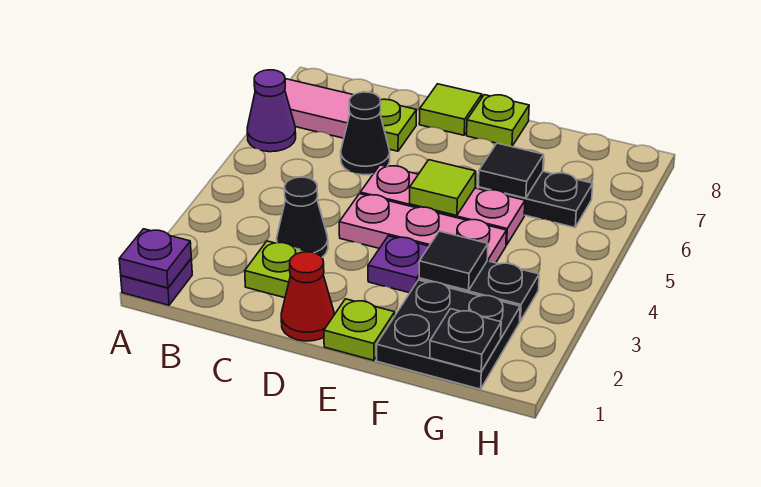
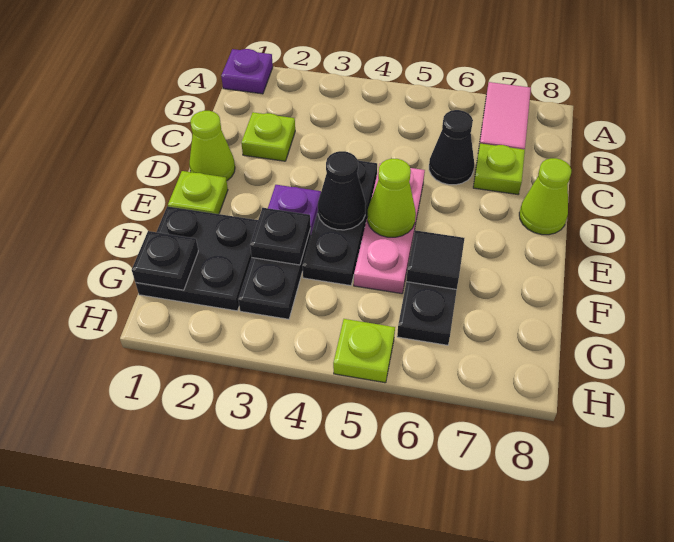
purple 1x1 plate [119,229,191,288] -> none
purple 1x1 cone [247,70,296,152] -> none
black 1x1 cone [277,177,328,257] -> black 1x1 cone moved to [318,151,366,230]
red 1x1 cone [281,252,334,341] -> lime 1x1 cone [189,111,235,180]
pink 1x3 plate [339,194,506,263] -> black 1x3 plate [303,160,377,286]
lime 1x1 tile [419,84,482,135] -> lime 1x1 cone [519,158,571,235]
lime 1x1 tile [410,160,476,216] -> lime 1x1 cone [367,159,416,237]
lime 1x1 plate [467,95,529,147] -> lime 1x1 plate moved to [333,319,395,383]
black 1x1 tile [419,231,488,290] -> black 1x1 plate [250,208,311,265]

